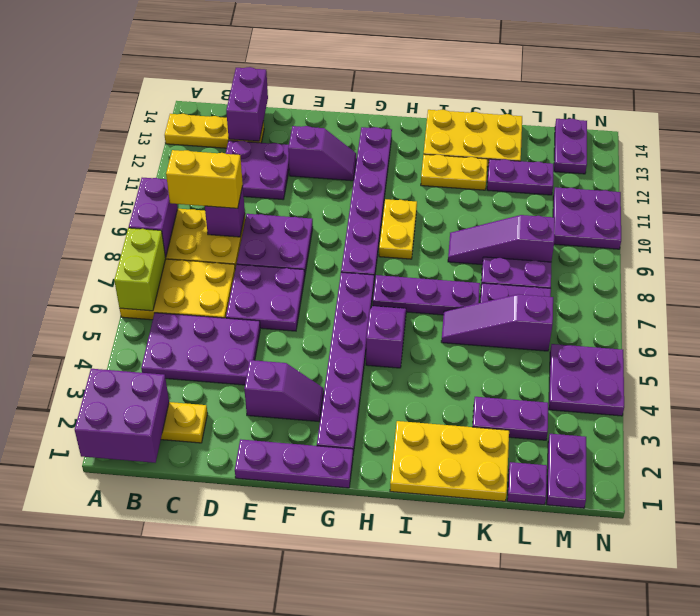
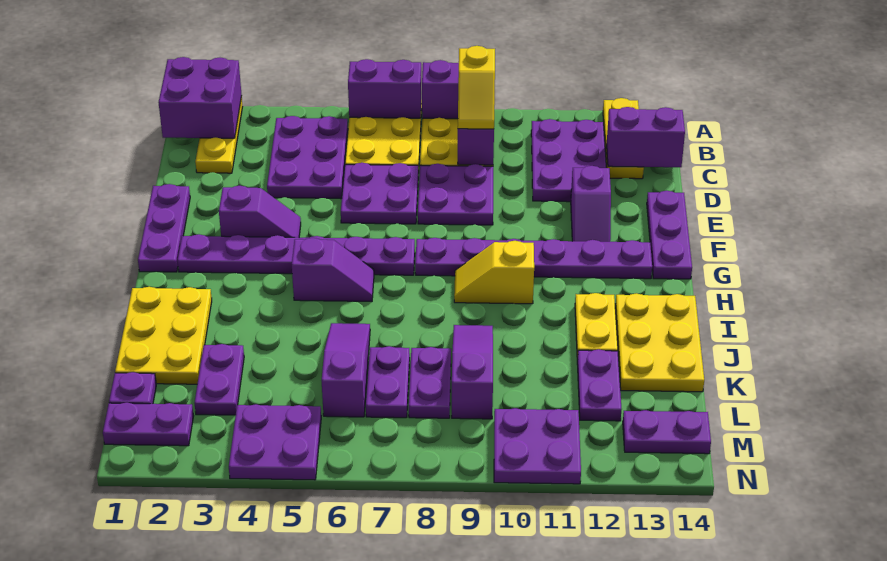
lime 1x2 brick [114,228,166,311] -> purple 1x2 brick [348,59,421,118]
yellow 1x2 brick [166,150,243,208] -> yellow 1x2 slope [458,46,495,129]
purple 2x2 plate [226,141,289,199] -> purple 2x3 plate [531,119,606,202]
purple 1x2 slope [244,360,324,421] -> purple 1x2 slope turned to [219,186,301,238]
purple 1x3 plate [373,275,480,315] -> purple 1x3 plate moved to [647,191,692,279]
yellow 1x2 plate [379,199,417,259] -> yellow 1x2 slope [454,241,534,304]

